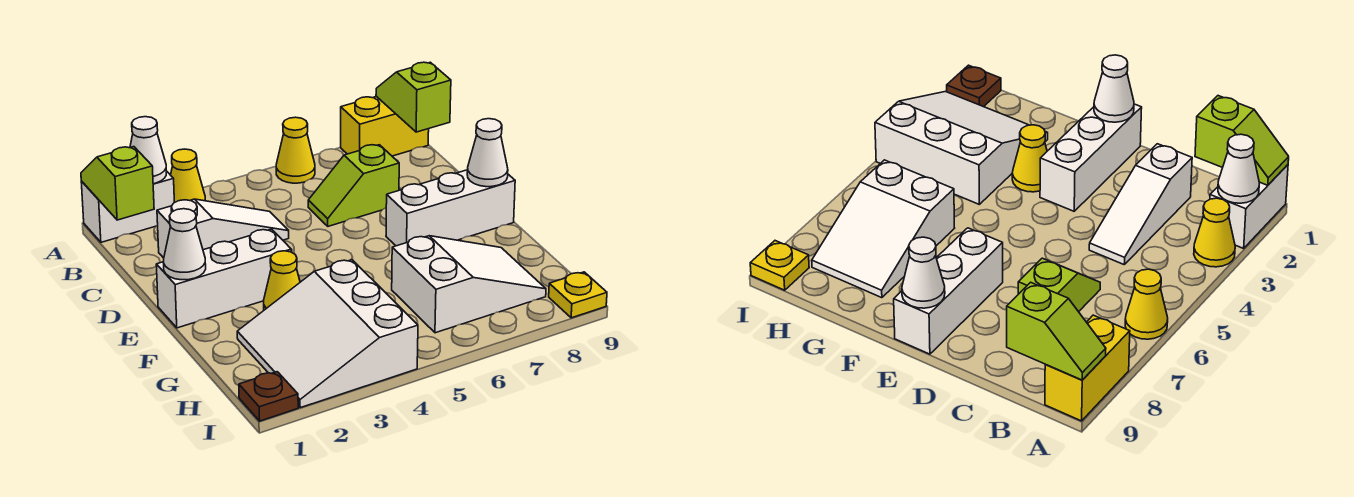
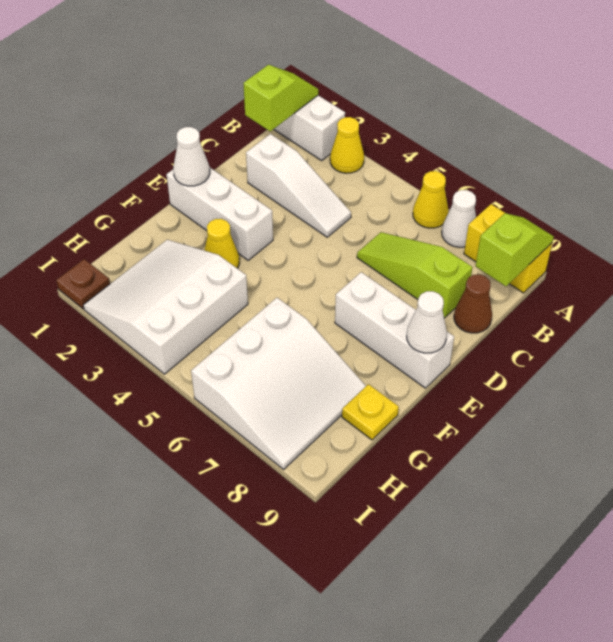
white 1x1 cone [130,117,166,184] -> white 1x1 cone moved to [442,190,476,247]
lime 1x2 slope [308,145,399,226] -> lime 1x3 slope [357,232,473,318]
none -> brown 1x1 cone [454,274,492,333]
white 2x3 slope [392,236,546,333] -> white 3x3 slope [191,298,366,469]
yellow 1x1 plate [549,272,607,318] -> yellow 1x1 plate moved to [342,384,399,440]

